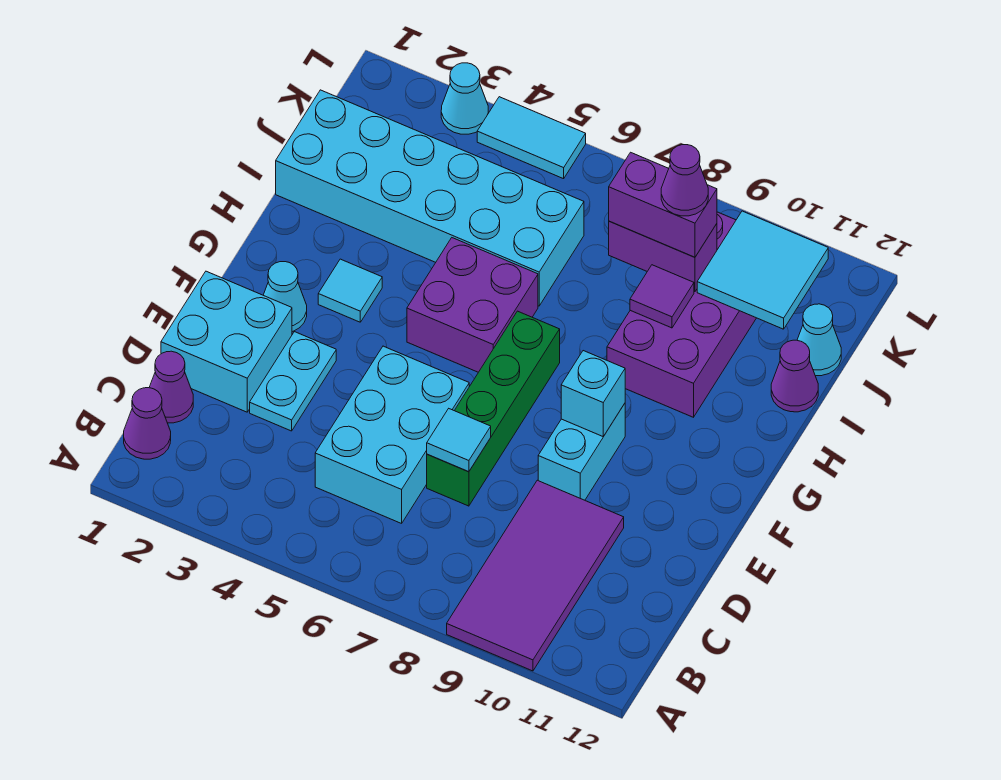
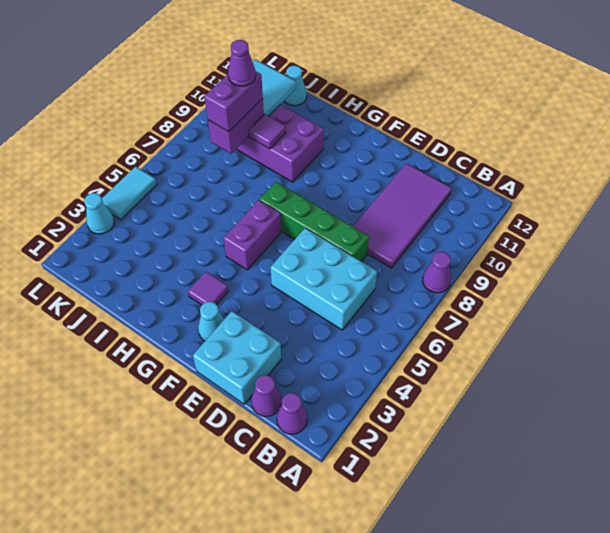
purple 2x4 tile [447,480,624,671] -> purple 2x4 tile turned to [353,163,452,268]
cyan 1x2 plate [250,332,336,431] -> none
cyan 1x1 tile [427,409,491,472] -> none
cyan 1x2 brick [538,404,625,500] -> none
cyan 1x1 brick [561,351,625,436] -> none
cyan 1x1 tile [318,259,382,322] -> purple 1x1 tile [188,272,228,305]
purple 2x2 brick [407,238,538,372] -> purple 1x2 brick [223,200,281,270]
cyan 2x6 brick [276,90,584,306] -> none
purple 1x1 cone [771,340,818,412] -> purple 1x1 cone moved to [423,252,451,293]

